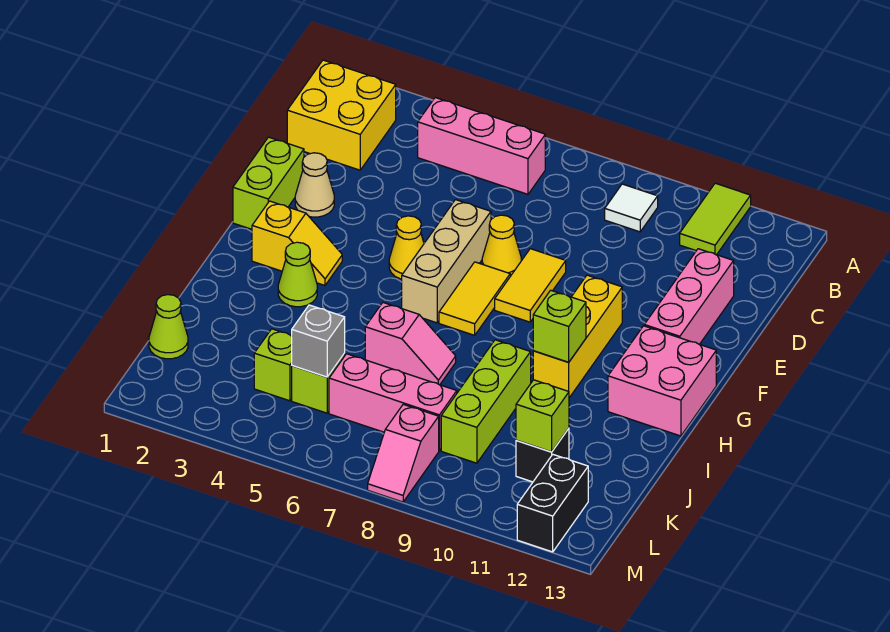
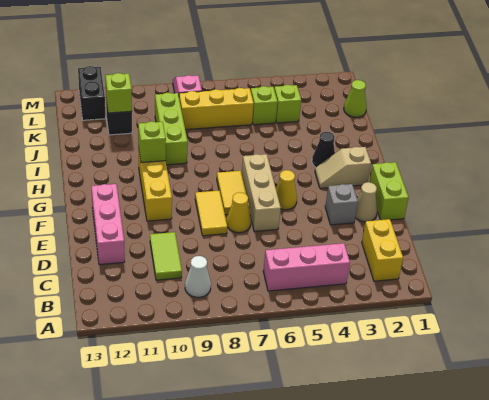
lime 1x2 tile [680,183,751,255] -> lime 1x2 tile moved to [150,232,182,280]
yellow 2x2 brick [287,60,396,170] -> yellow 1x2 brick [362,219,403,281]
white 1x1 tile [605,184,658,232] -> white 1x1 cone [185,256,211,297]
yellow 1x2 slope [252,201,342,285] -> tan 1x2 slope [315,147,371,188]
pink 2x2 brick [608,326,716,436] -> none
lime 1x1 cone [278,242,317,307] -> black 1x1 cone [312,132,335,167]
pink 1x2 slope [365,303,456,385] -> none
grey 1x1 brick [292,305,345,377] -> grey 1x1 brick moved to [325,184,358,225]
pink 1x3 brick [329,354,457,451] -> yellow 1x3 brick [179,88,254,130]

